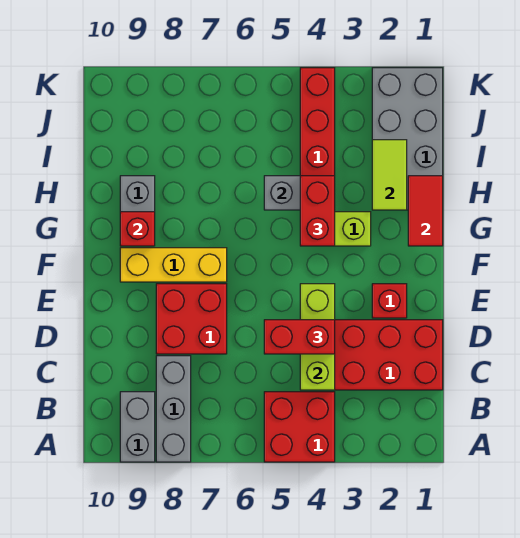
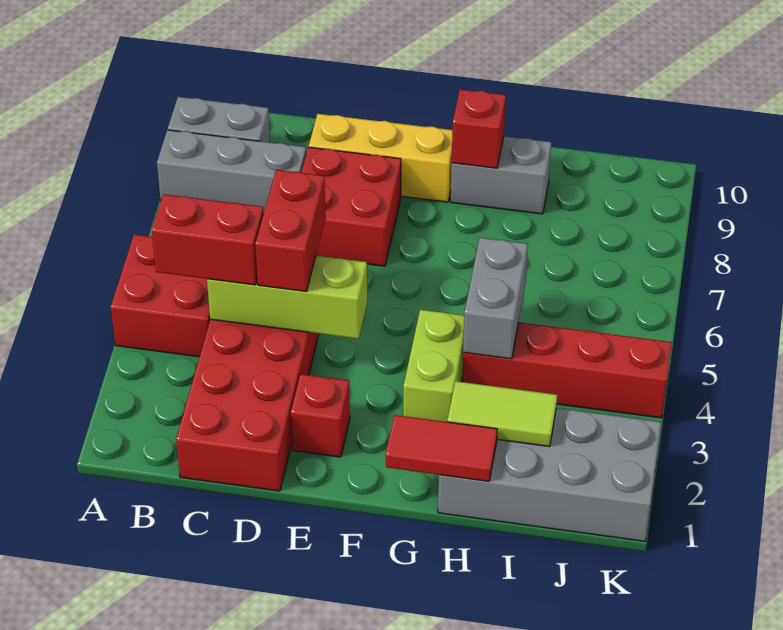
yellow 1x3 brick [120,248,227,282] -> yellow 1x3 brick turned to [309,114,452,202]
red 1x2 brick [300,176,335,246] -> red 1x2 brick moved to [152,194,263,285]

